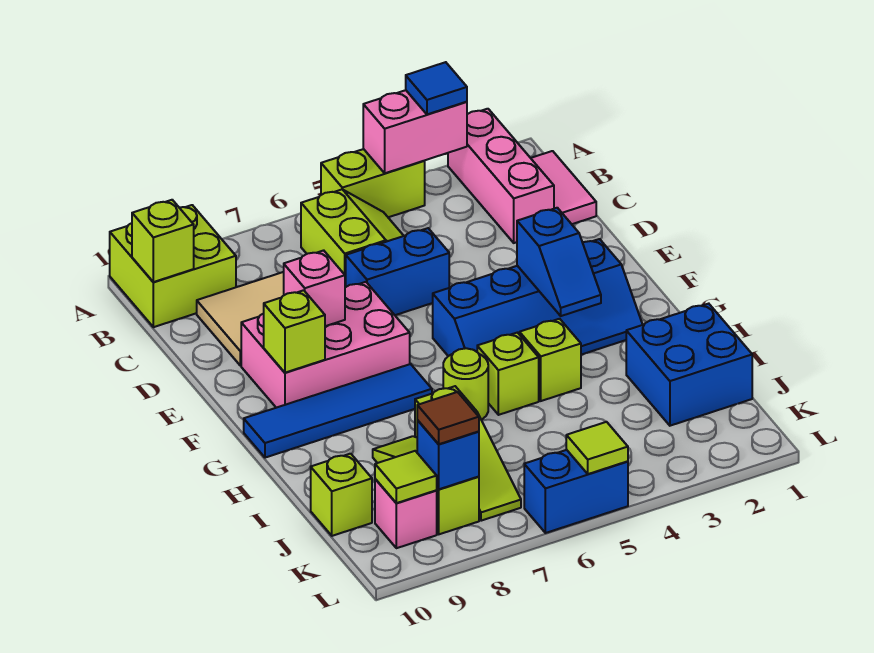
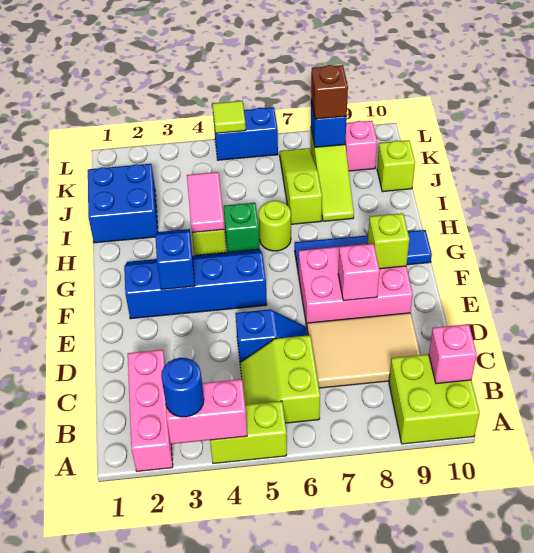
blue 1x1 tile [406,62,467,114] -> blue 1x1 round brick [161,358,204,417]
pink 1x2 tile [531,151,596,224] -> pink 1x2 tile moved to [187,172,224,233]
lime 1x1 brick [132,200,194,282] -> pink 1x1 brick [429,324,477,384]
blue 1x2 brick [346,228,449,315] -> blue 1x2 slope [236,309,307,362]
lime 1x1 brick [477,333,539,415] -> green 1x1 brick [224,203,260,252]
brown 1x1 tile [417,392,479,444] -> brown 1x1 brick [311,65,348,119]
lime 1x1 tile [375,451,437,503] -> none

